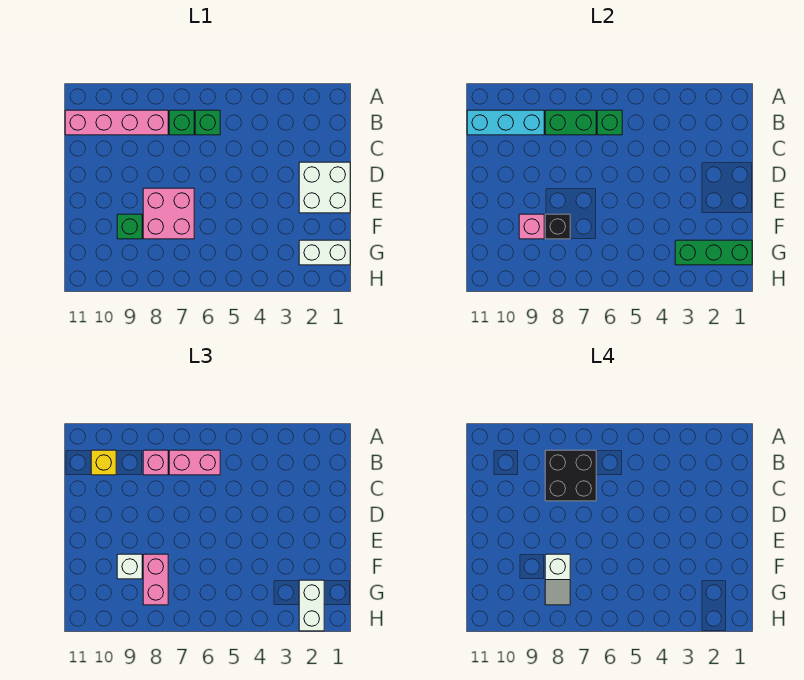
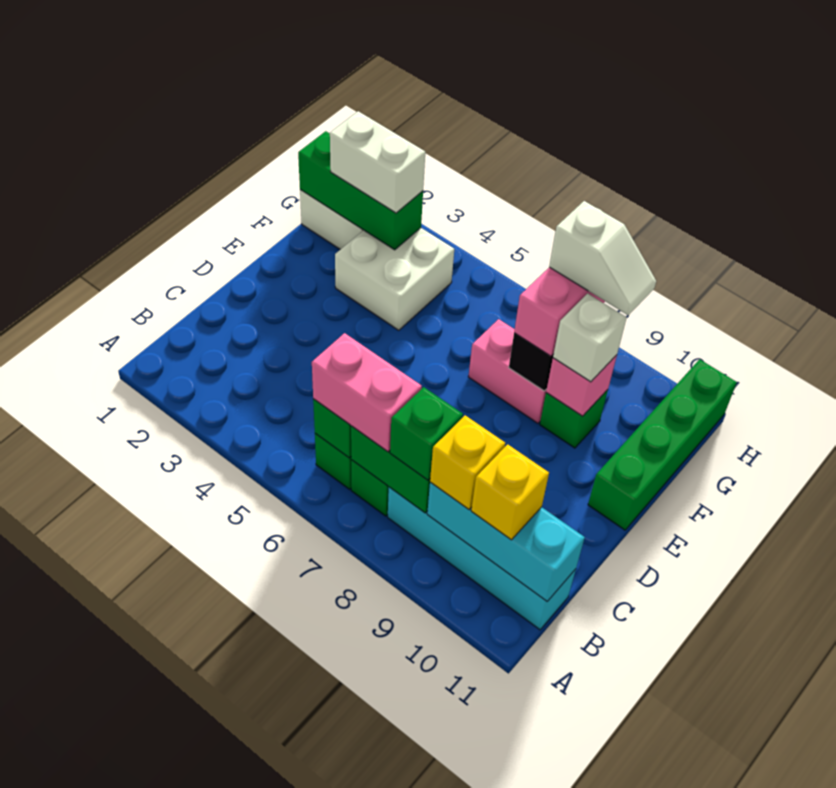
black 2x2 brick [545,450,596,501] -> none
pink 1x4 brick [65,110,168,135] -> cyan 1x4 brick [388,487,576,630]
pink 1x1 brick [143,450,168,475] -> green 1x1 brick [390,387,463,480]
none -> yellow 1x1 brick [430,415,505,509]
white 2x2 brick [299,162,350,213] -> white 2x2 brick moved to [335,228,454,330]
pink 2x2 brick [143,188,194,239] -> pink 1x2 brick [468,319,547,423]
none -> green 1x4 brick [588,359,737,530]
white 1x2 slope [545,554,570,605] -> white 1x2 slope turned to [549,201,656,315]
white 1x2 brick [299,580,324,631] -> white 1x2 brick turned to [330,111,425,213]

